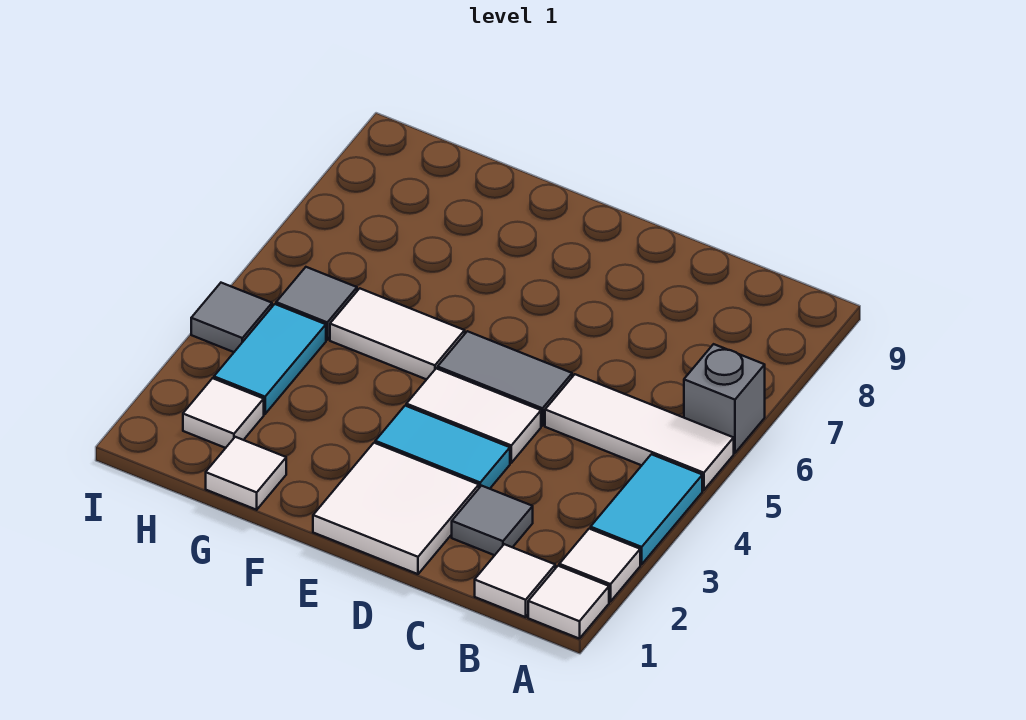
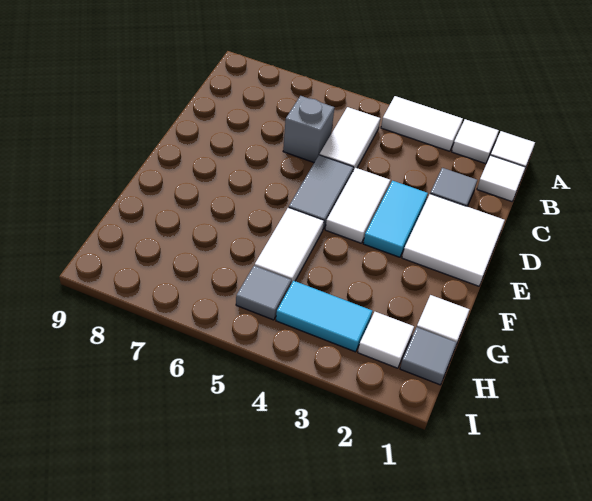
cyan 1x2 tile [591,454,702,564] -> white 1x2 tile [381,96,463,151]
white 1x3 tile [545,374,734,490] -> white 1x2 tile [320,107,380,171]
grey 1x1 brick [684,344,765,453] -> grey 1x1 brick moved to [283,96,334,162]
grey 1x1 tile [191,283,272,352] -> grey 1x1 tile moved to [400,327,457,385]

